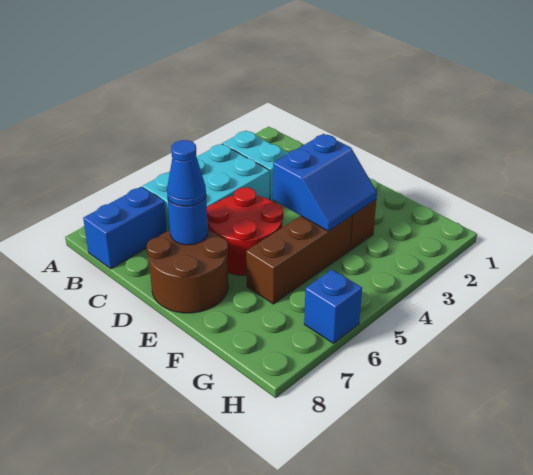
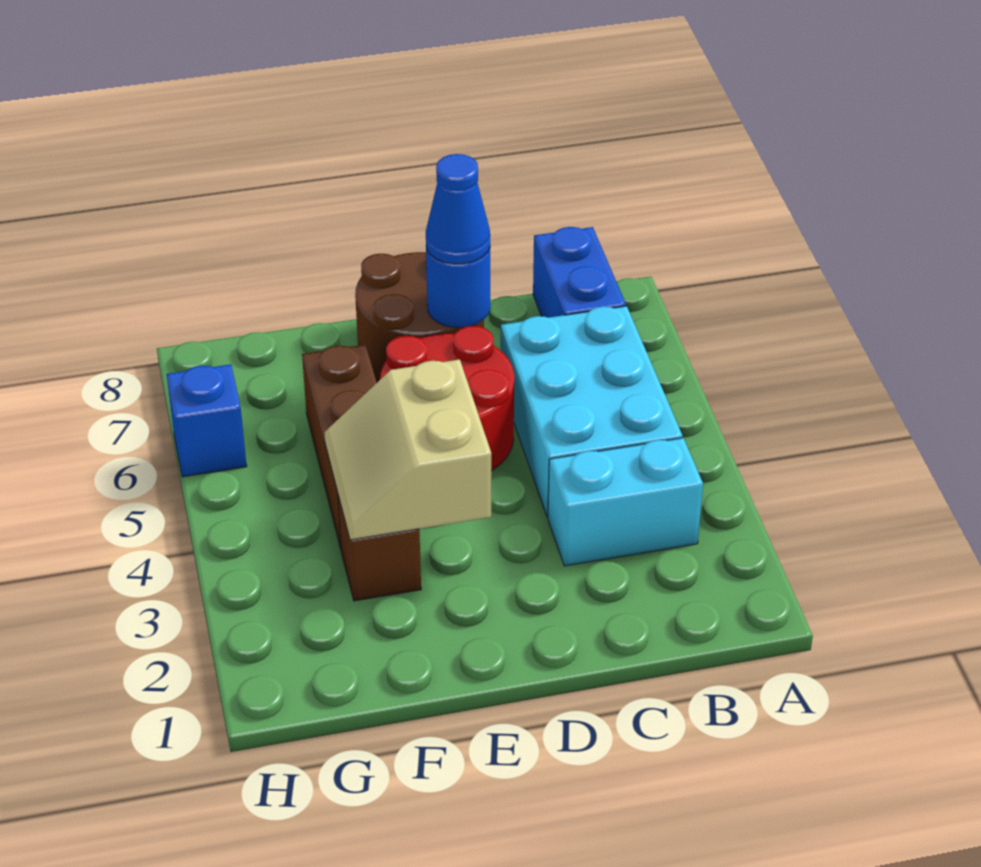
blue 2x2 slope [273,134,377,231] -> tan 2x2 slope [324,359,491,540]

